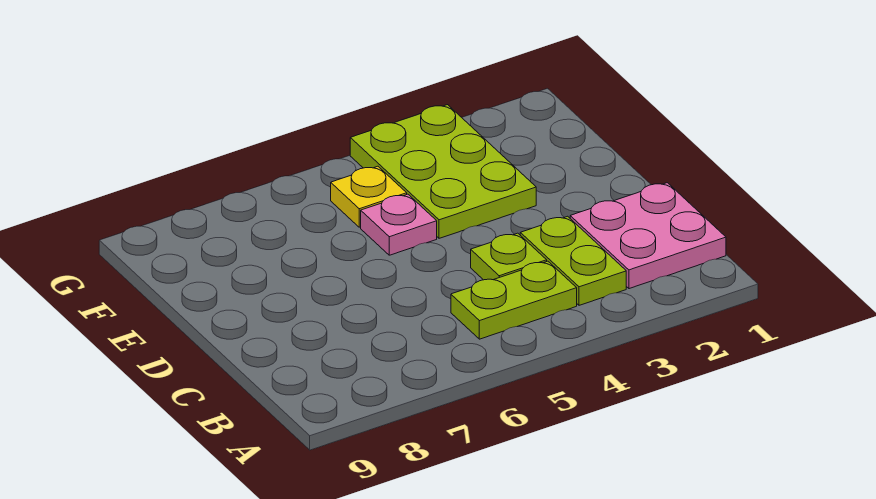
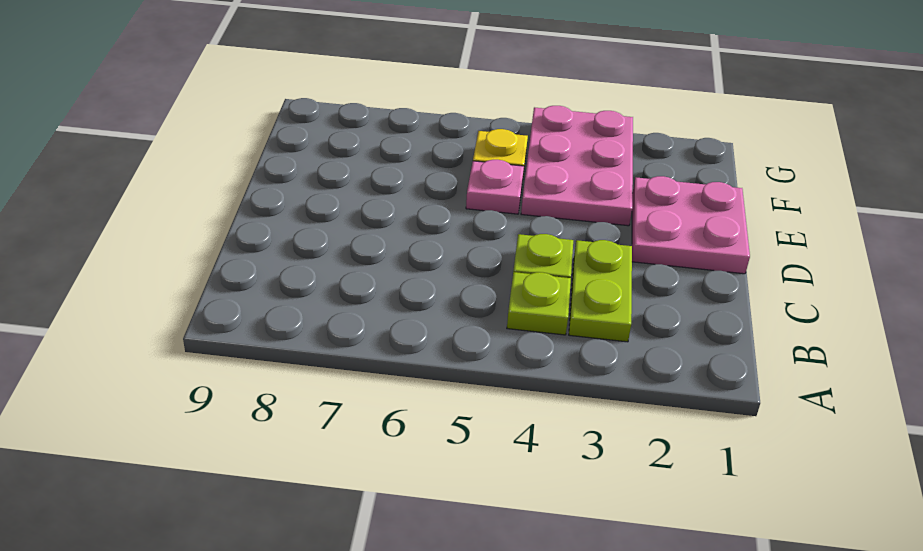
pink 2x2 plate [570,183,726,289] -> pink 2x2 plate moved to [632,176,750,274]
lime 1x2 plate [451,261,577,339] -> lime 1x1 plate [507,272,571,335]
lime 2x3 plate [350,105,536,238] -> pink 2x3 plate [521,106,633,226]

